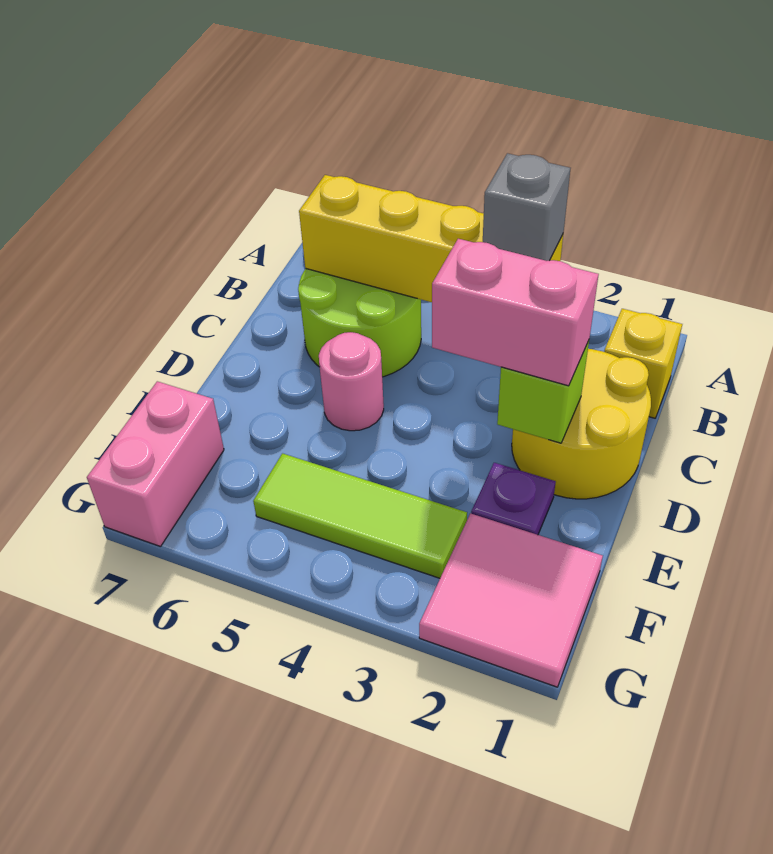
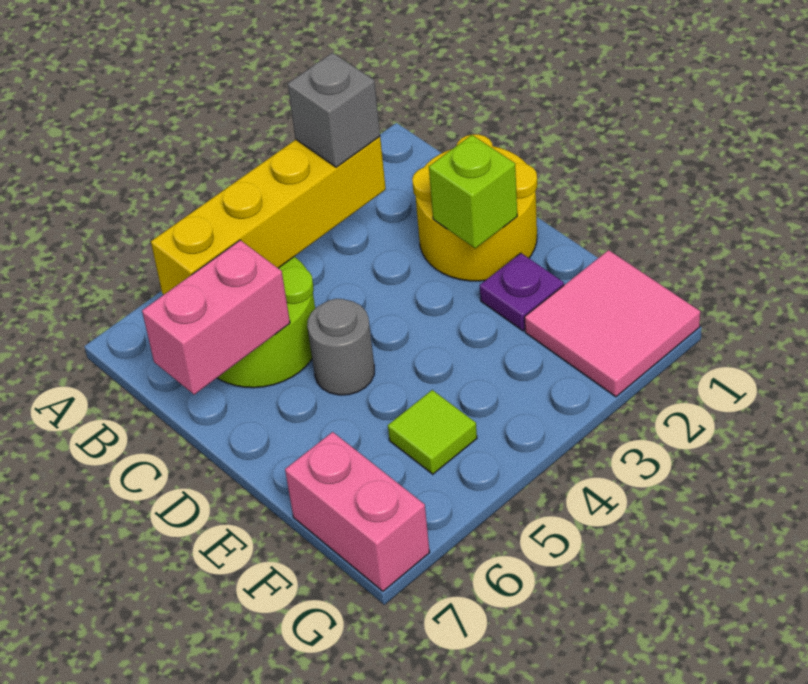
yellow 1x1 brick [604,309,682,418] -> none
pink 1x2 brick [432,239,599,386] -> pink 1x2 brick moved to [142,240,290,395]
pink 1x1 round brick [319,332,384,431] -> grey 1x1 round brick [307,299,374,395]
lime 1x3 tile [253,453,467,578] -> lime 1x1 tile [388,390,477,474]

